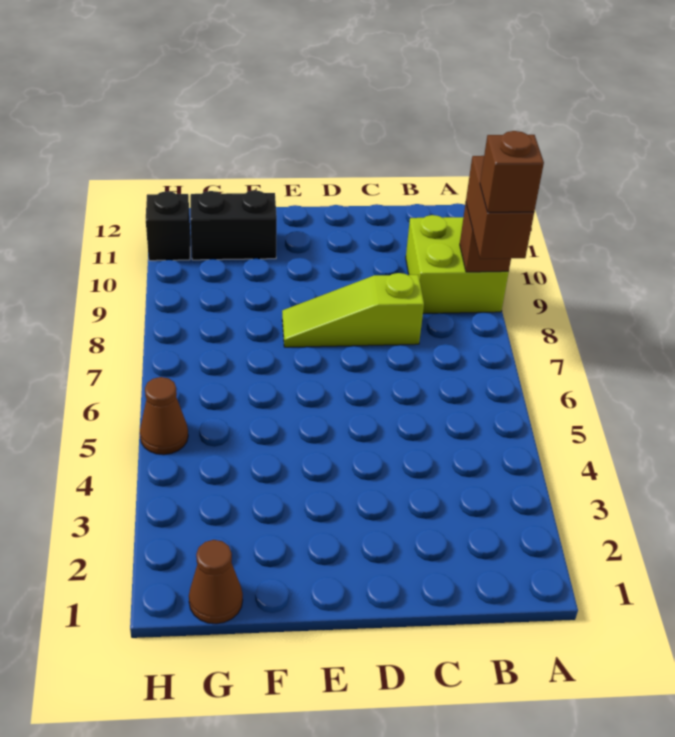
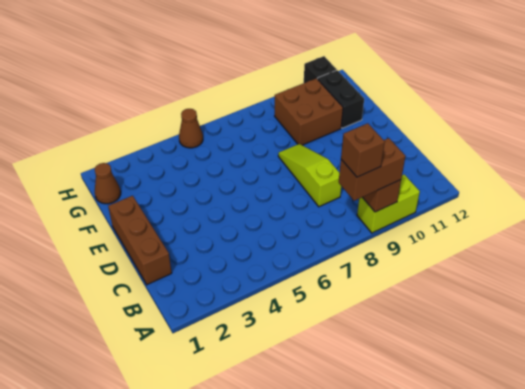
lime 2x2 brick [406,215,509,314] -> lime 1x2 brick [357,175,420,233]
none -> brown 1x3 brick [108,196,172,285]
none -> brown 2x2 brick [274,78,343,145]

